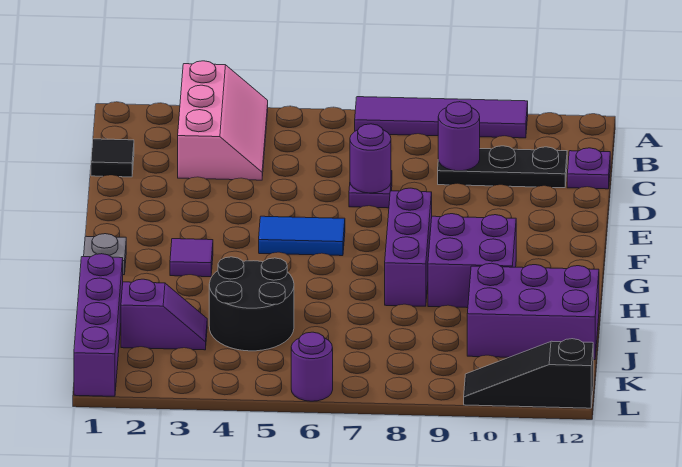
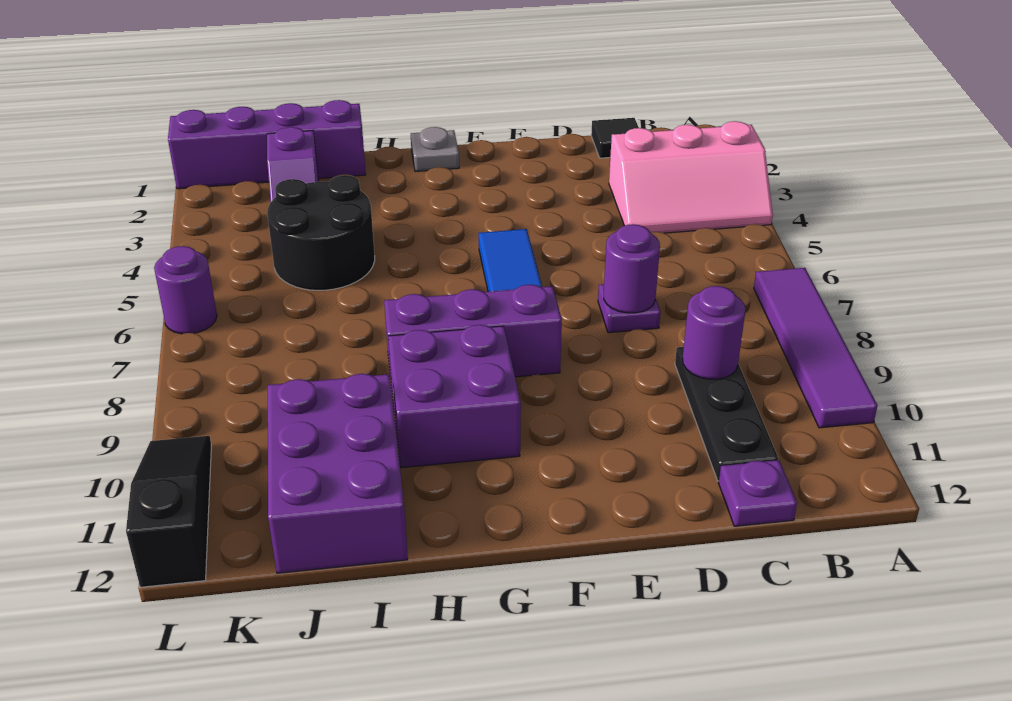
purple 1x1 tile [170,239,213,277] -> none

